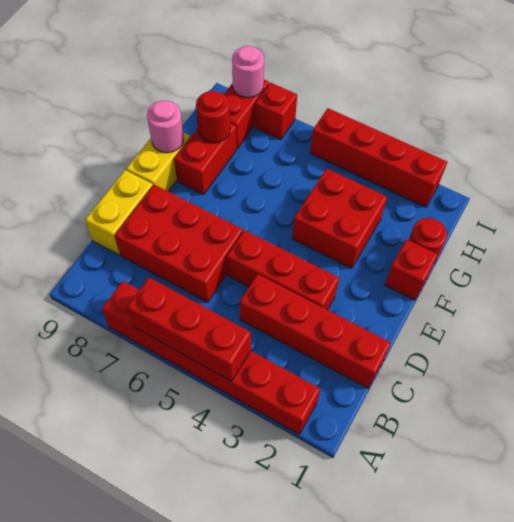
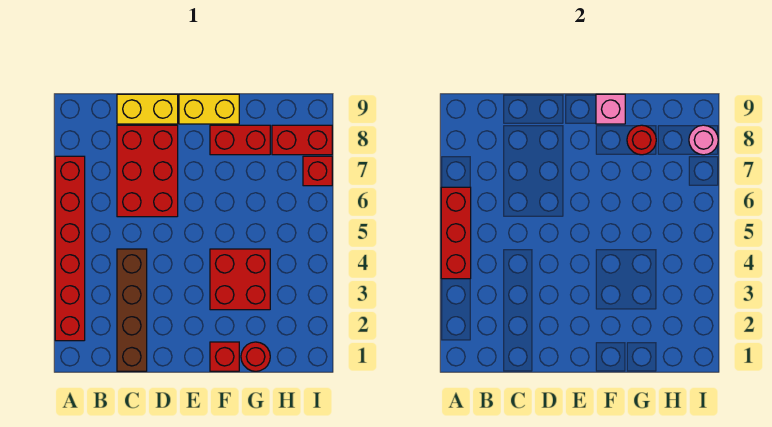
red 1x4 brick [240,274,391,389] -> brown 1x4 brick [117,249,147,371]
red 1x3 brick [227,230,339,310] -> none
pink 1x1 round brick [147,100,184,153] -> pink 1x1 brick [596,94,625,124]
red 1x4 brick [310,108,447,207] -> none

